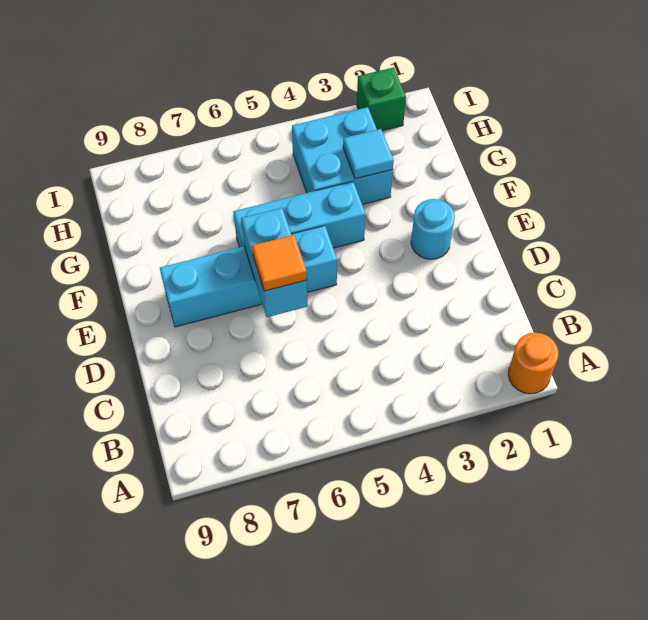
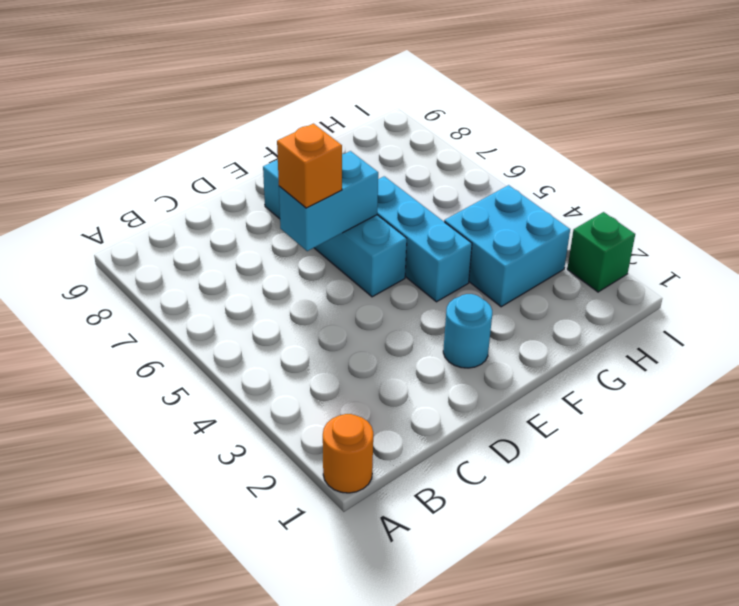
orange 1x1 tile [252,235,307,291] -> orange 1x1 brick [277,124,342,208]
cyan 1x1 tile [343,129,394,179] -> none

